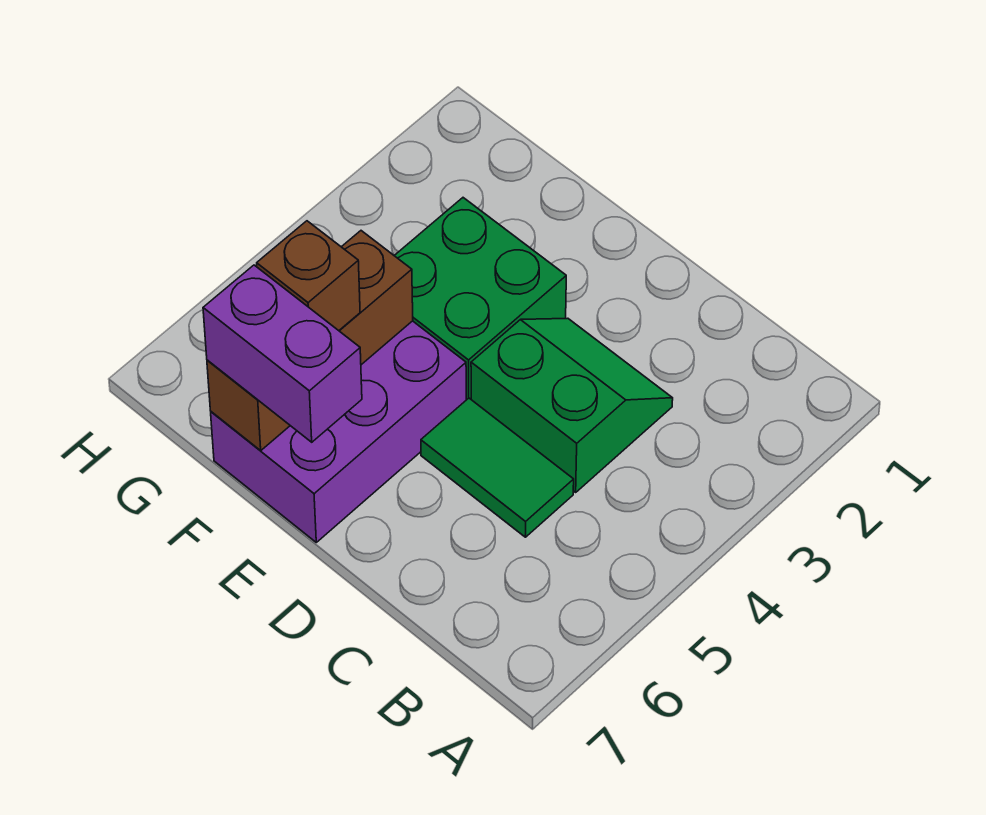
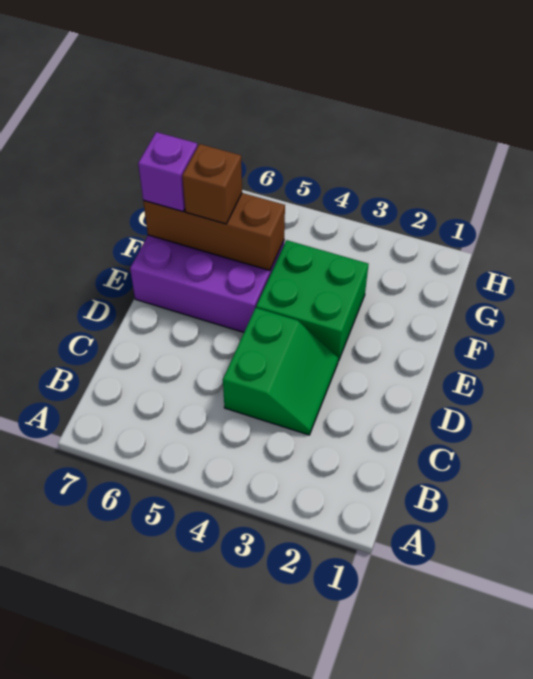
green 1x2 tile [421,398,574,537] -> none
purple 1x2 brick [203,265,362,442] -> purple 1x1 brick [138,132,197,212]

